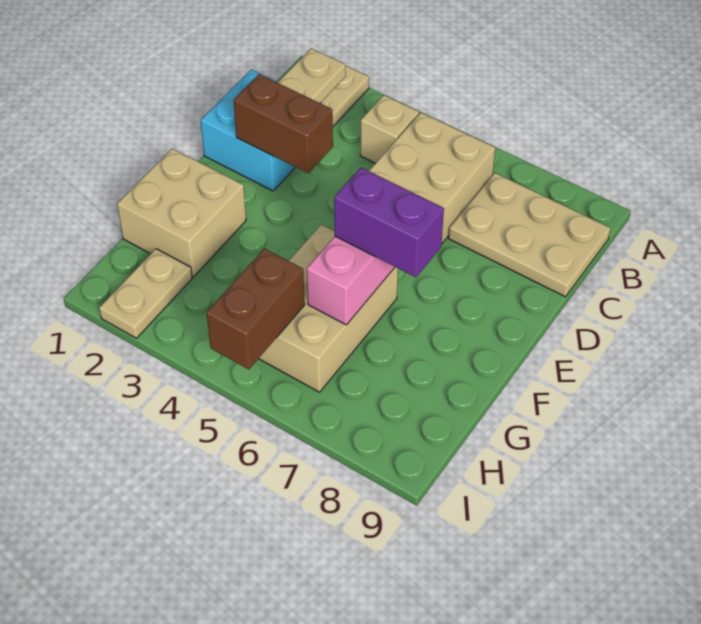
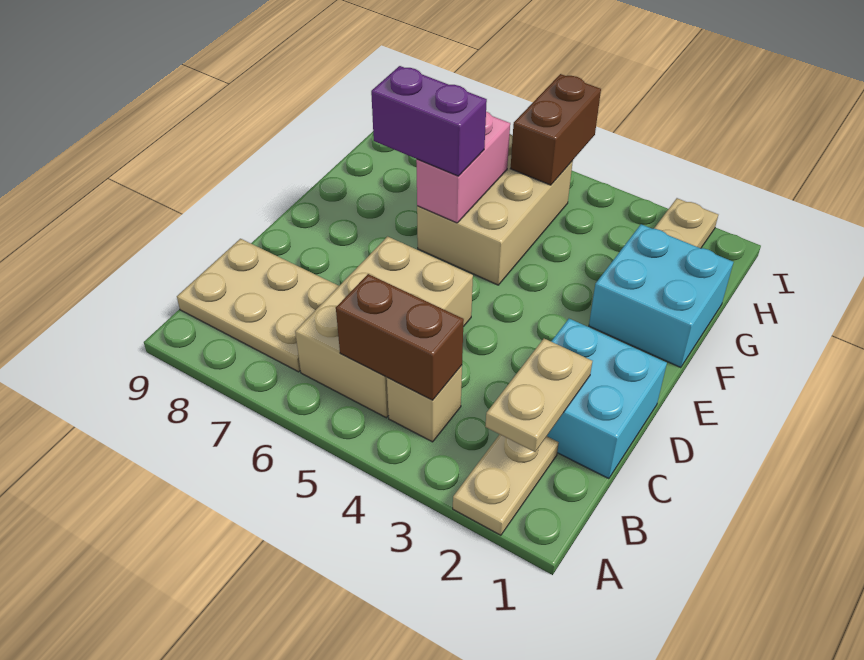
brown 1x2 brick [234,74,333,173] -> brown 1x2 brick moved to [336,274,464,400]
tan 2x2 brick [117,149,246,277] -> cyan 2x2 brick [589,224,733,368]

